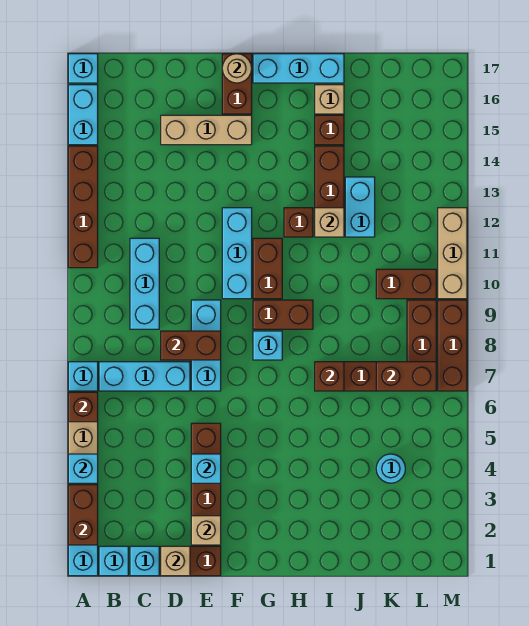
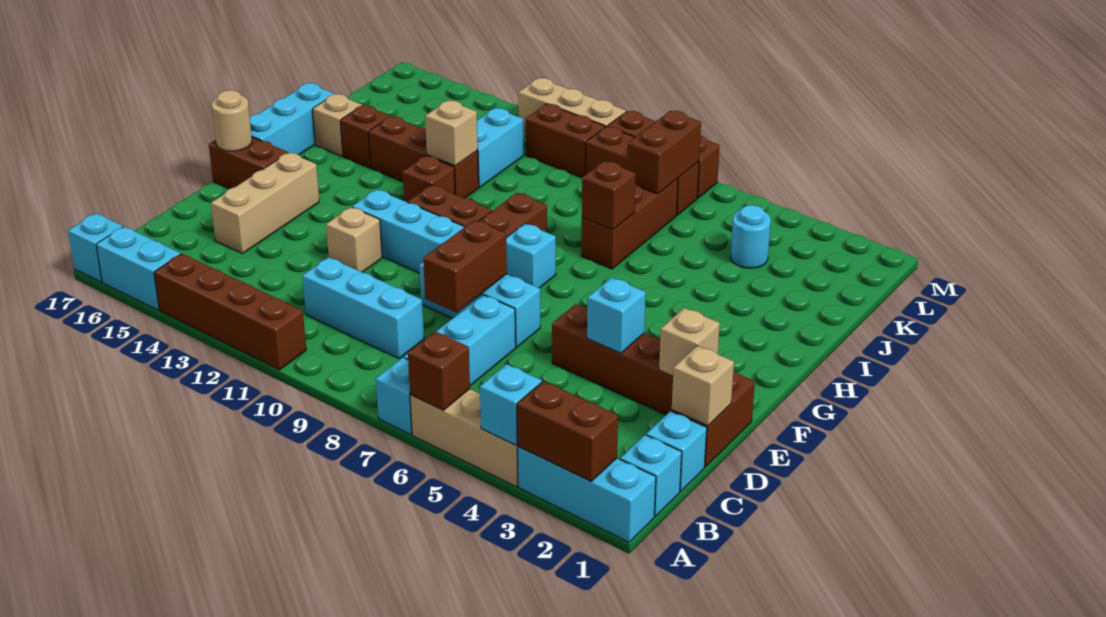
none -> tan 1x1 brick [326,207,382,272]
cyan 1x2 brick [345,177,375,237] -> cyan 1x2 brick turned to [477,108,524,187]
brown 1x2 brick [376,269,436,299] -> brown 1x2 brick turned to [526,104,605,178]

